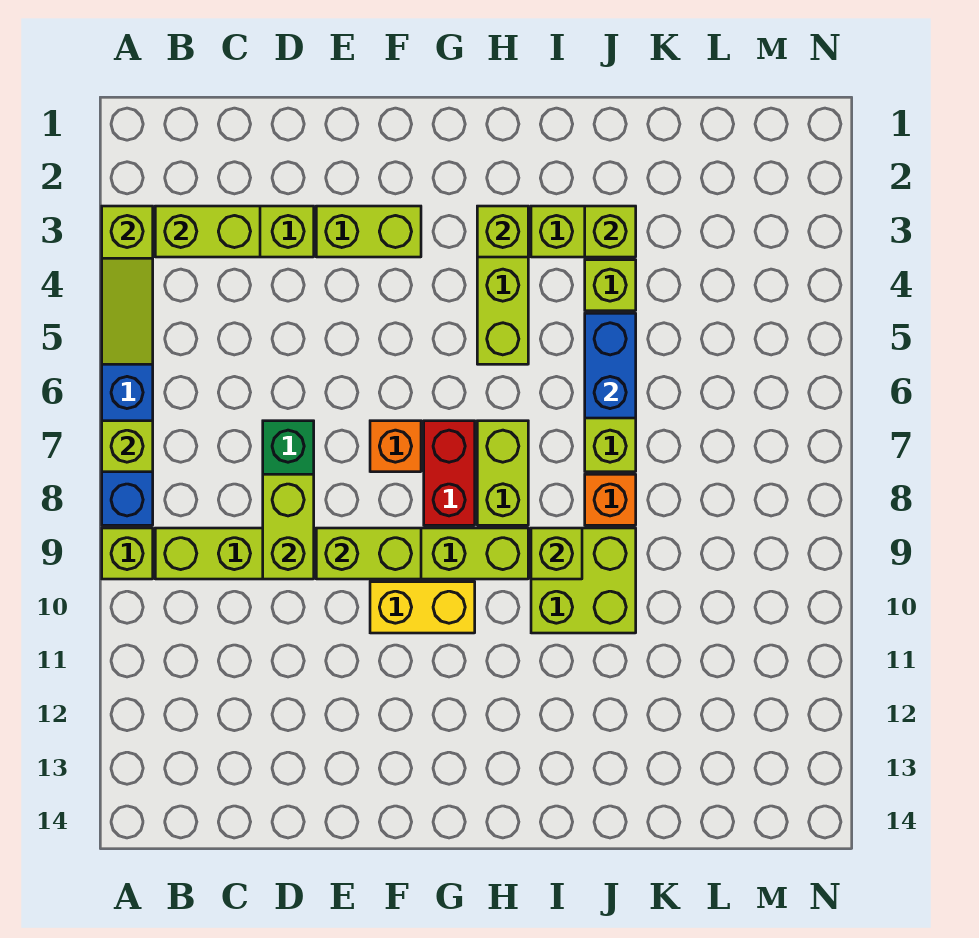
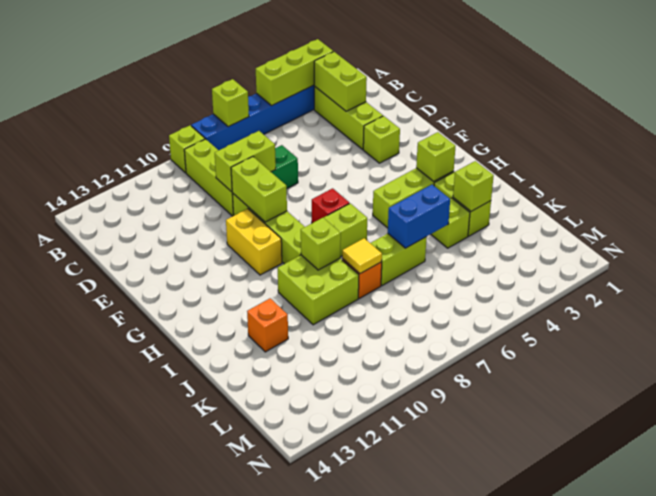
lime 1x3 slope [102,206,153,364] -> lime 1x3 brick [256,39,333,106]
lime 1x2 brick [316,206,421,257] -> lime 1x1 brick [363,116,400,163]
orange 1x1 brick [370,421,421,472] -> orange 1x1 brick moved to [247,298,288,352]
red 1x2 brick [424,421,475,525] -> red 1x1 brick [312,188,349,223]
none -> yellow 1x1 tile [342,238,382,274]

